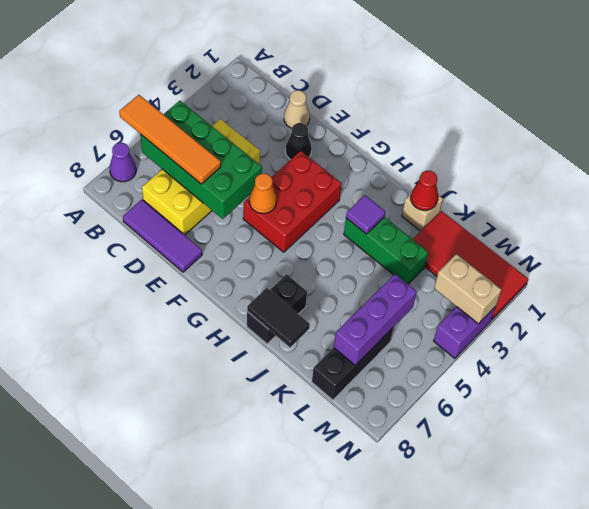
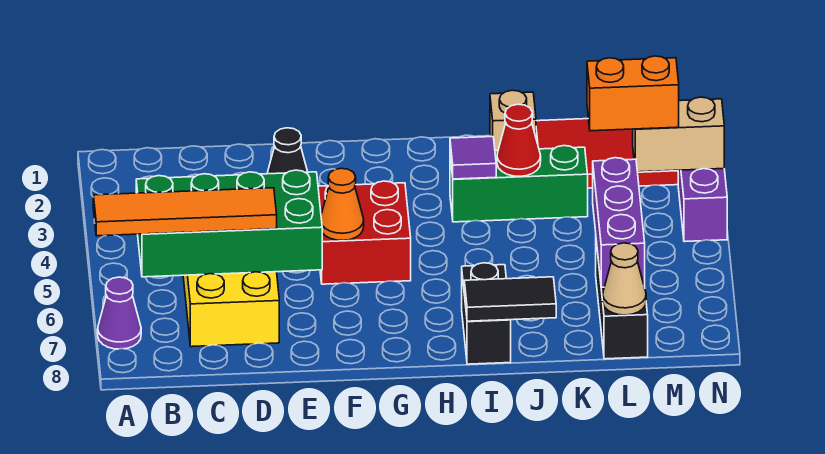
purple 1x3 tile [123,200,202,272] -> none
tan 1x1 cone [284,90,310,128] -> tan 1x1 cone moved to [603,243,646,315]
red 2x3 brick [243,151,342,252] -> red 2x2 brick [318,181,411,284]
red 1x1 cone [411,171,438,210] -> red 1x1 cone moved to [497,104,541,176]
none -> orange 1x2 brick [587,56,679,131]

